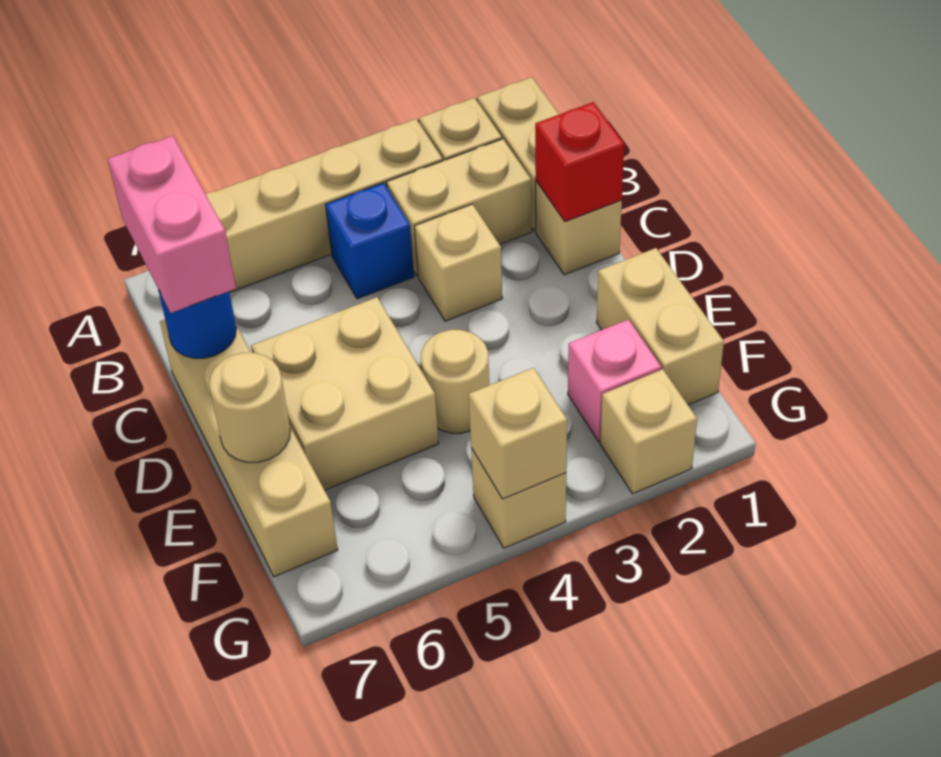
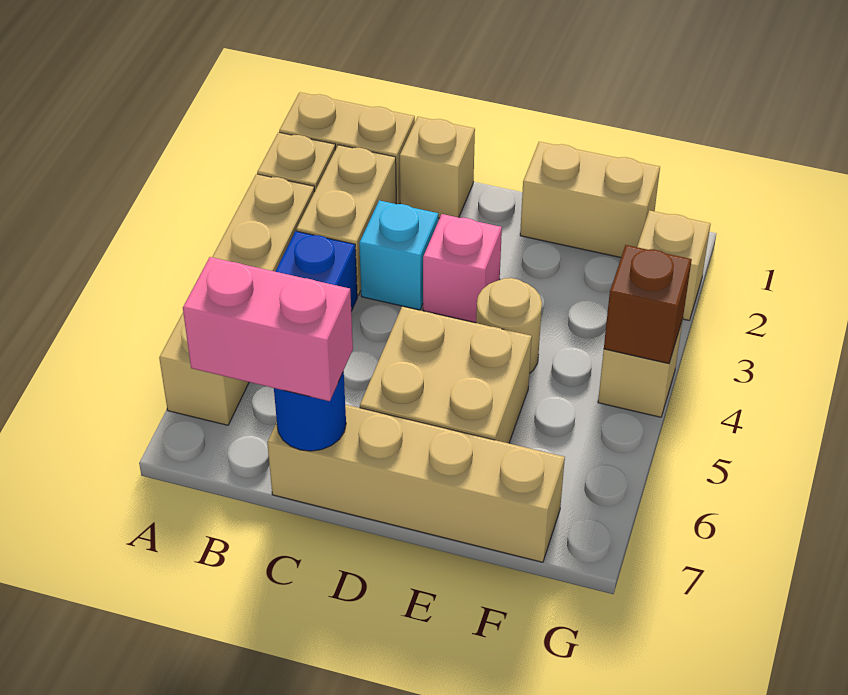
red 1x1 brick [535,102,624,222] -> none
tan 1x1 brick [414,204,502,321] -> cyan 1x1 brick [359,200,438,310]
tan 1x1 round brick [209,353,290,462] -> none
pink 1x1 brick [568,320,661,442] -> pink 1x1 brick moved to [423,214,502,323]
tan 1x1 brick [469,368,567,499] -> brown 1x1 brick [604,245,692,364]

